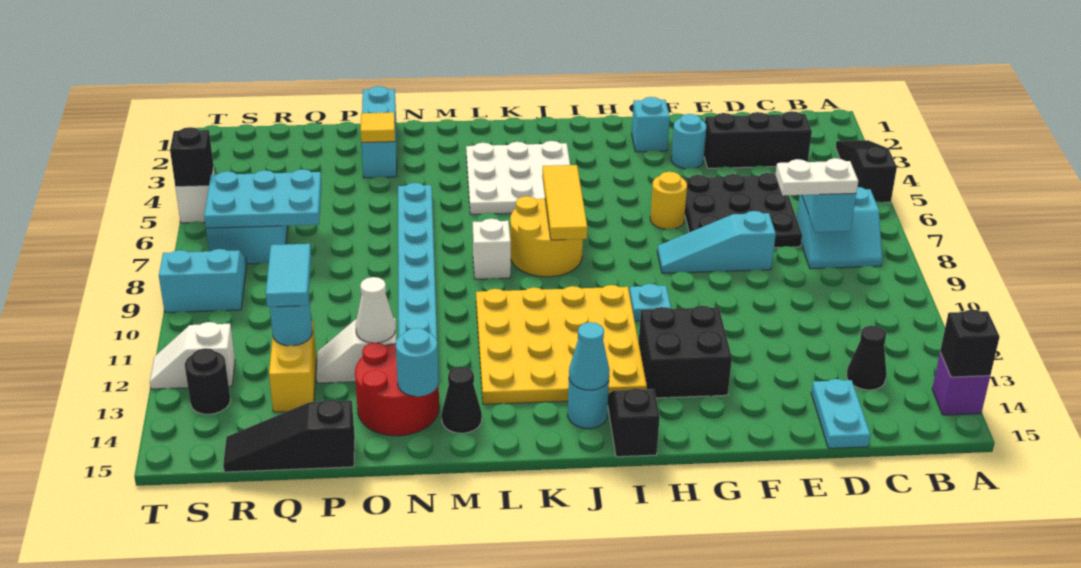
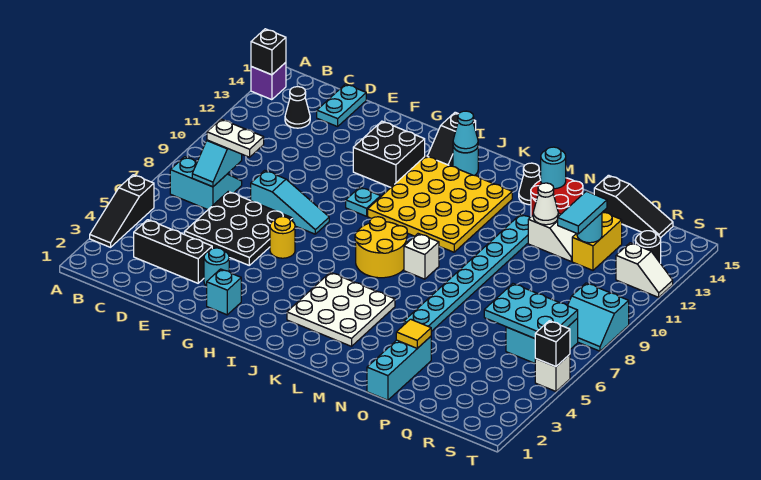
yellow 1x3 tile [542,165,587,240] -> none

